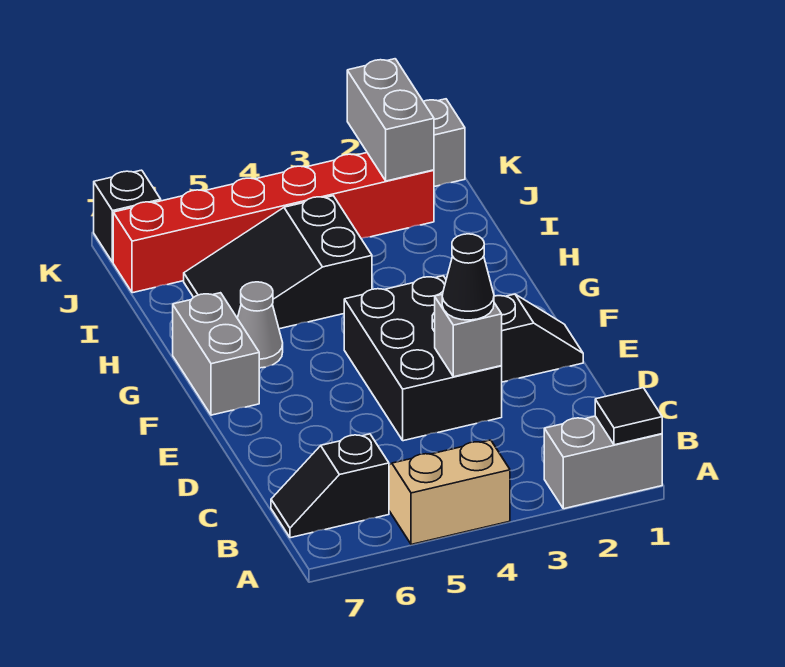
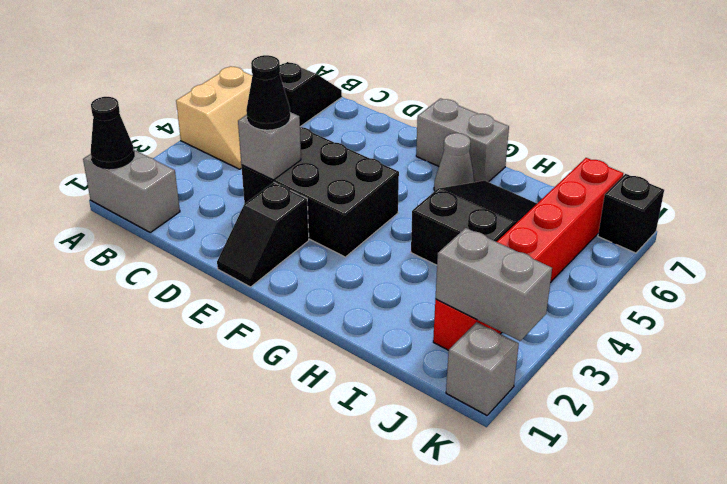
grey 1x2 brick [544,416,662,509] -> grey 1x2 brick turned to [83,150,180,232]
black 1x1 tile [595,388,662,445] -> black 1x1 cone [91,97,134,169]

